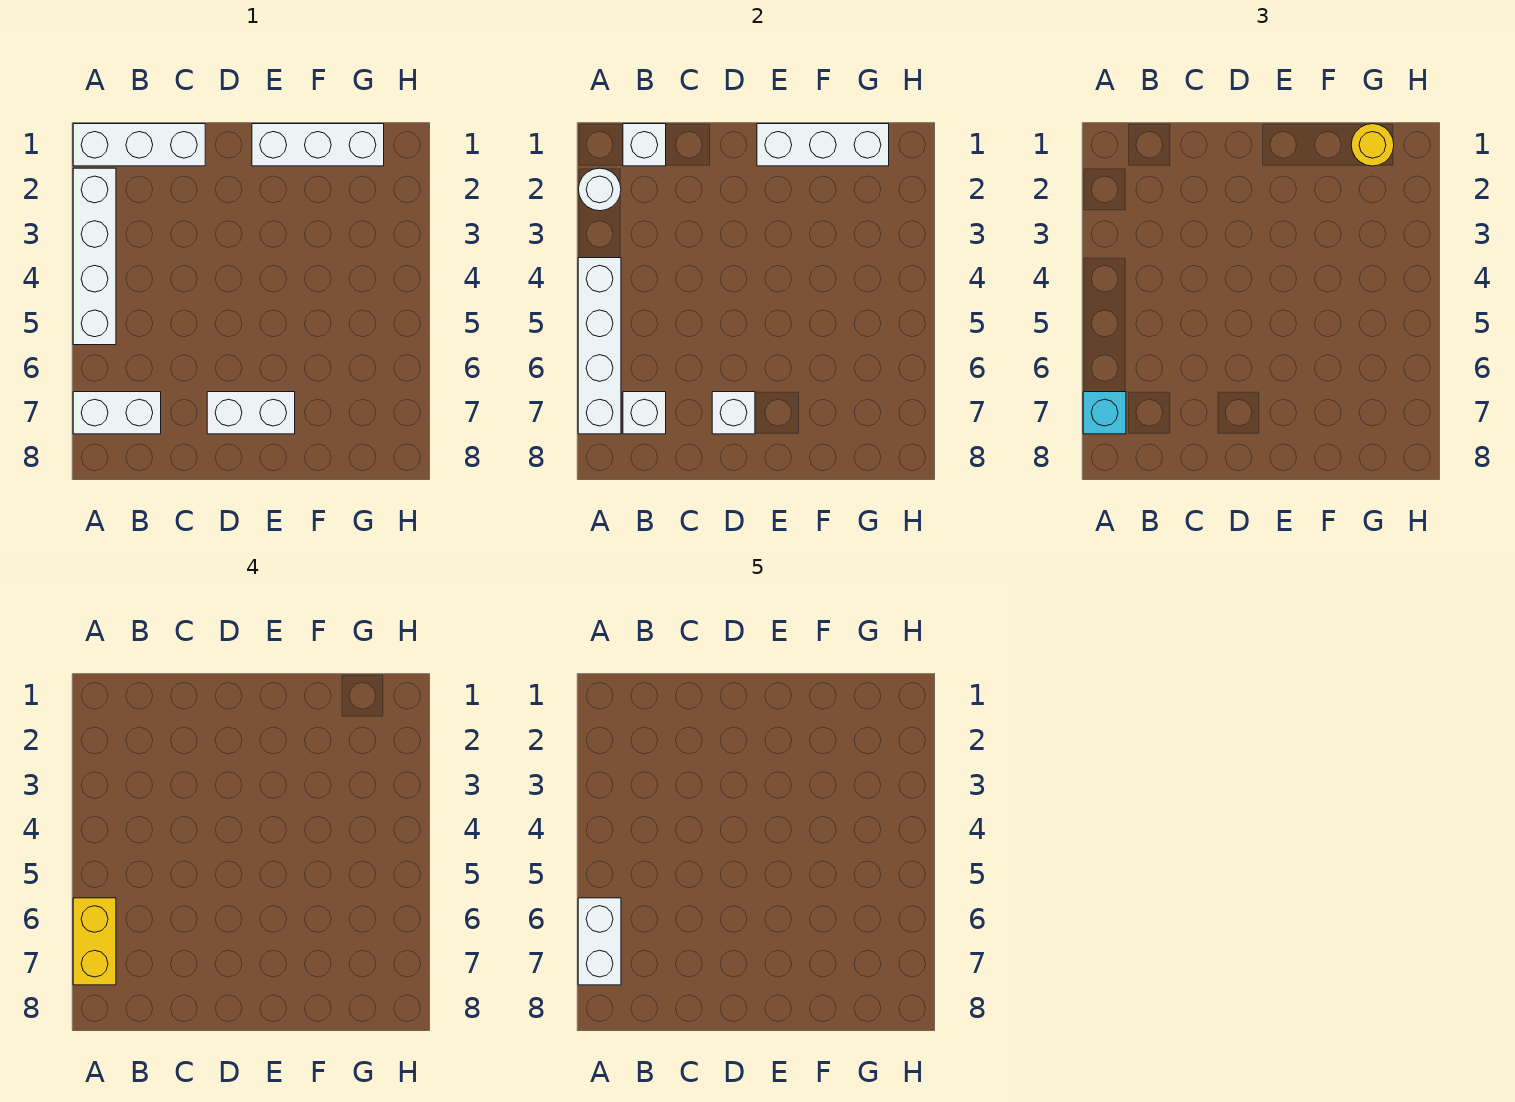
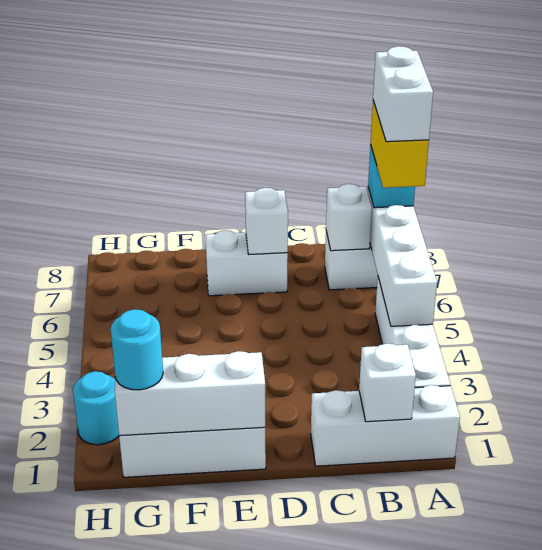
white 1x1 round brick [578,168,621,211] -> none
yellow 1x1 round brick [1351,124,1394,166] -> cyan 1x1 round brick [111,309,163,390]
none -> cyan 1x1 round brick [73,371,119,445]

